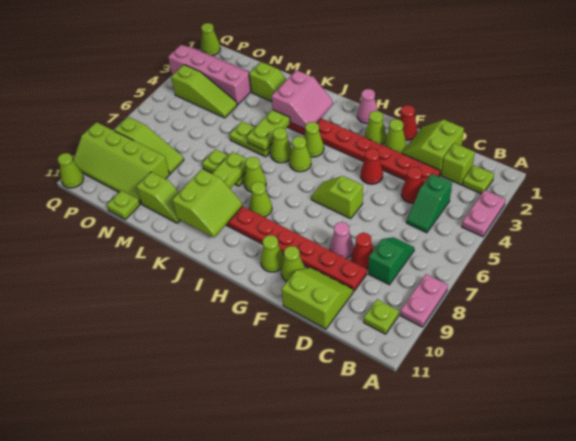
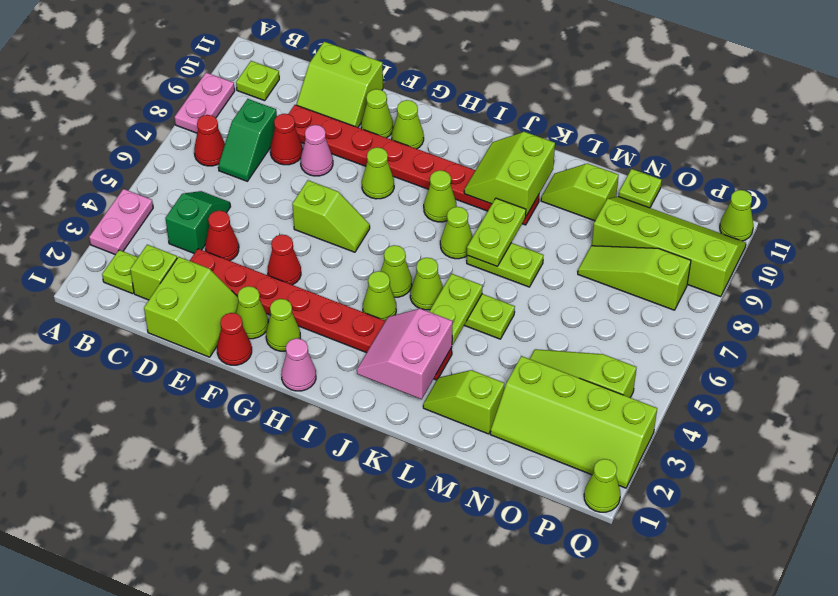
none -> red 1x1 cone [194,115,225,166]
none -> lime 1x1 cone [362,147,394,199]
pink 2x4 slope [168,45,251,105] -> lime 2x4 slope [490,356,657,488]

